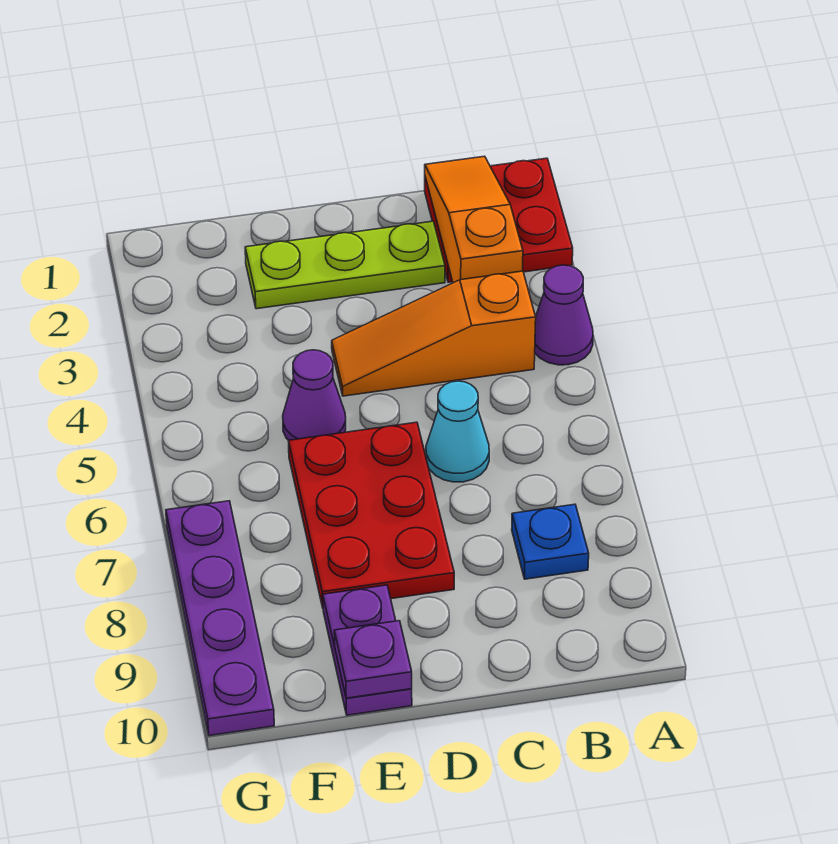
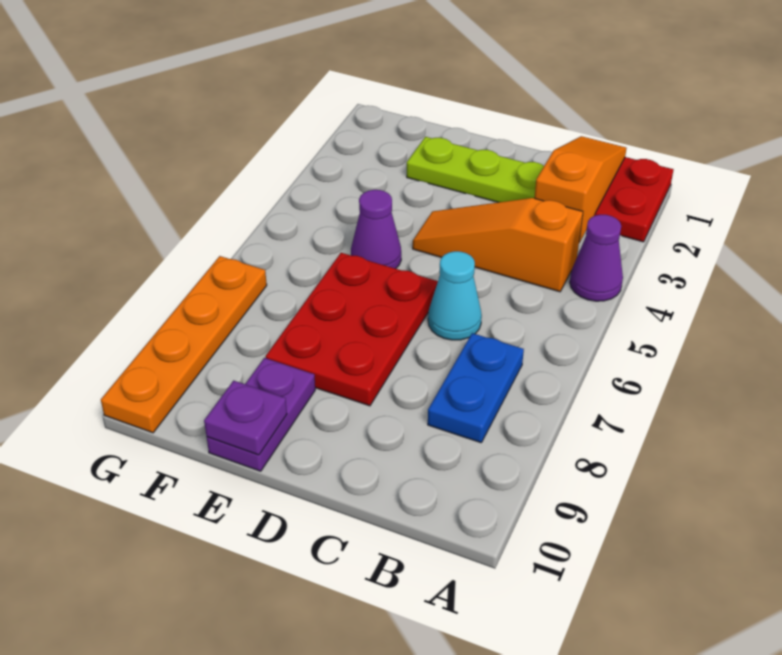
blue 1x1 plate [512,504,589,579] -> blue 1x2 plate [428,333,524,443]
purple 1x4 plate [166,501,274,736] -> orange 1x4 plate [101,256,267,433]

